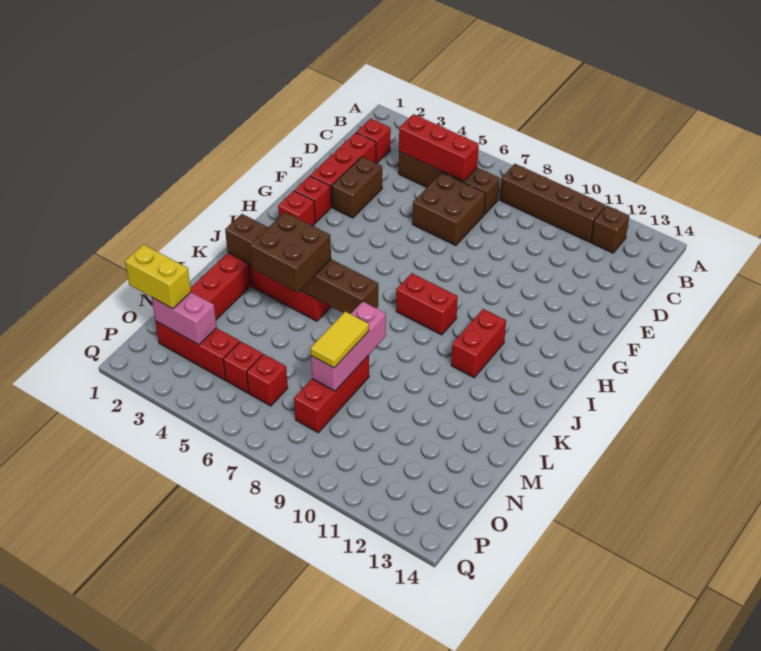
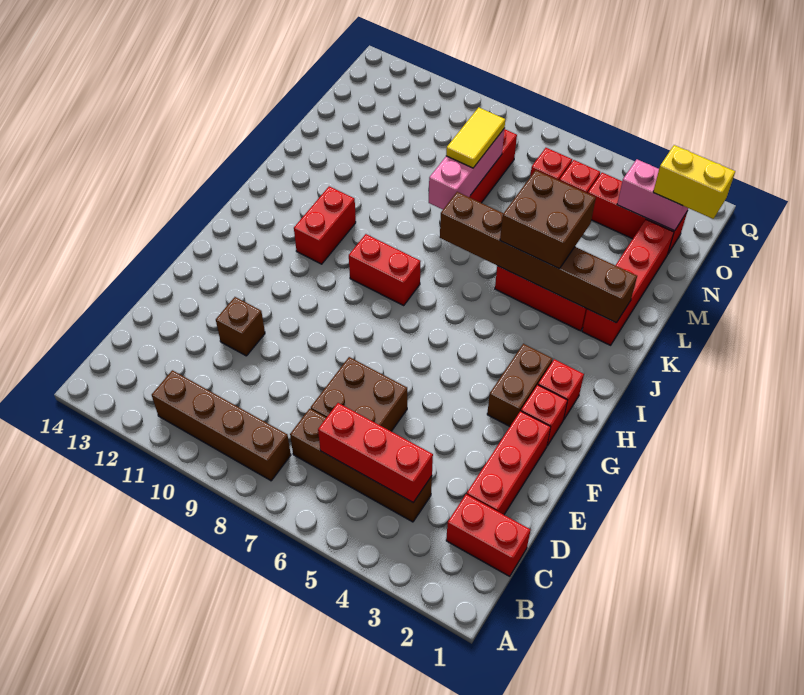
brown 1x1 brick [591,206,629,253] -> brown 1x1 brick moved to [216,297,265,356]
red 1x1 brick [356,118,391,163] -> red 1x2 brick [446,494,531,576]
brown 1x2 brick [332,157,382,218] -> brown 1x2 brick moved to [487,344,553,426]

